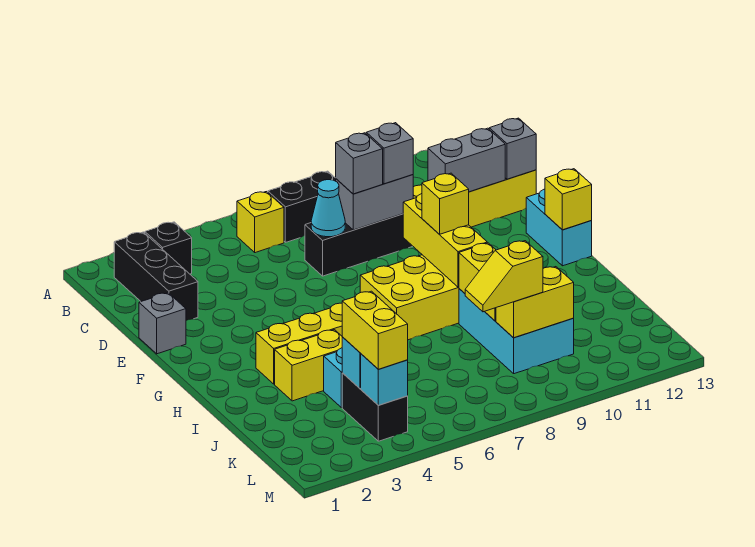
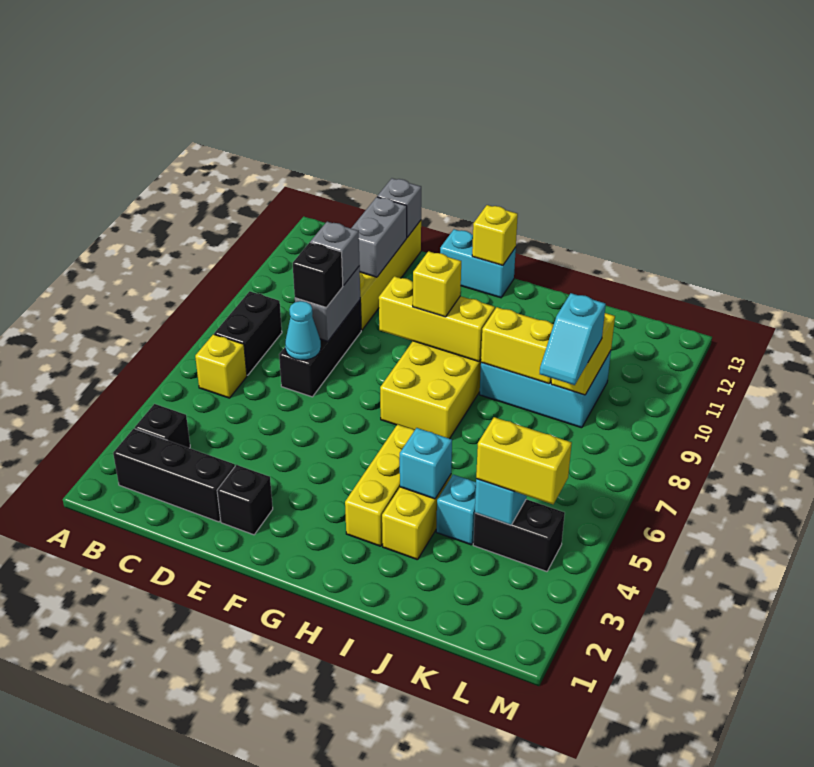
grey 1x1 brick [336,133,383,194] -> black 1x1 brick [293,242,343,308]
grey 1x1 brick [139,293,186,354] -> none
none -> black 1x1 brick [217,465,273,535]
yellow 1x2 slope [465,241,543,312] -> cyan 1x2 slope [540,293,606,385]
cyan 1x1 brick [361,354,408,405] -> cyan 1x1 brick moved to [400,428,452,499]

